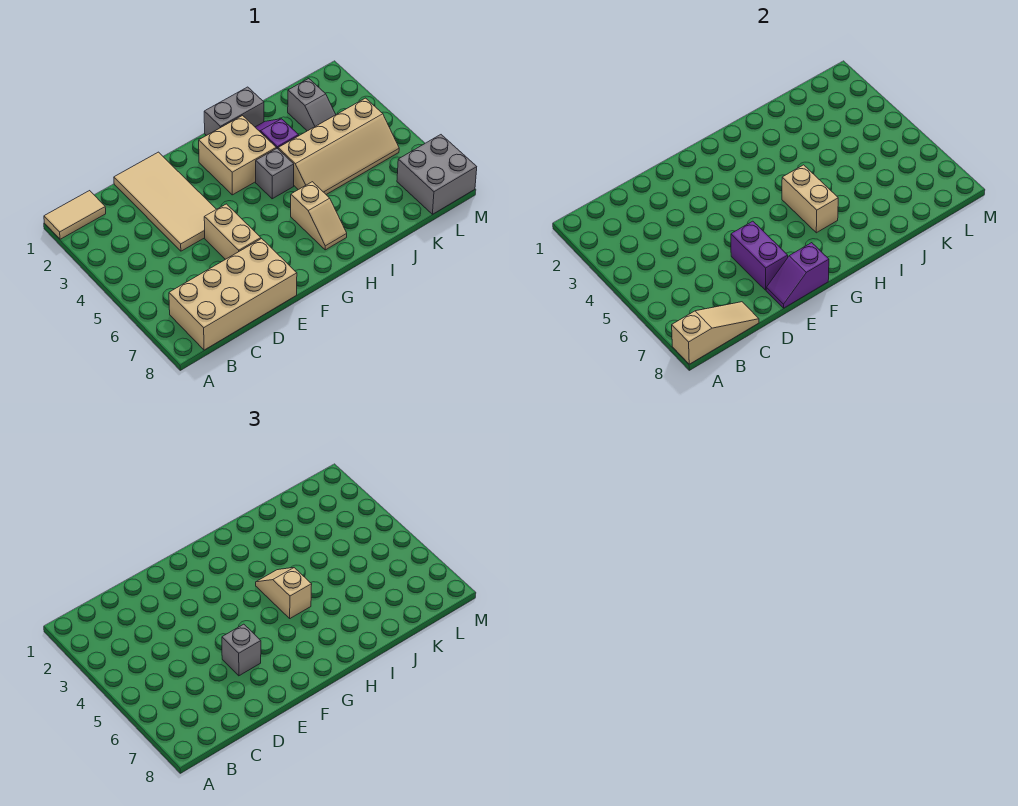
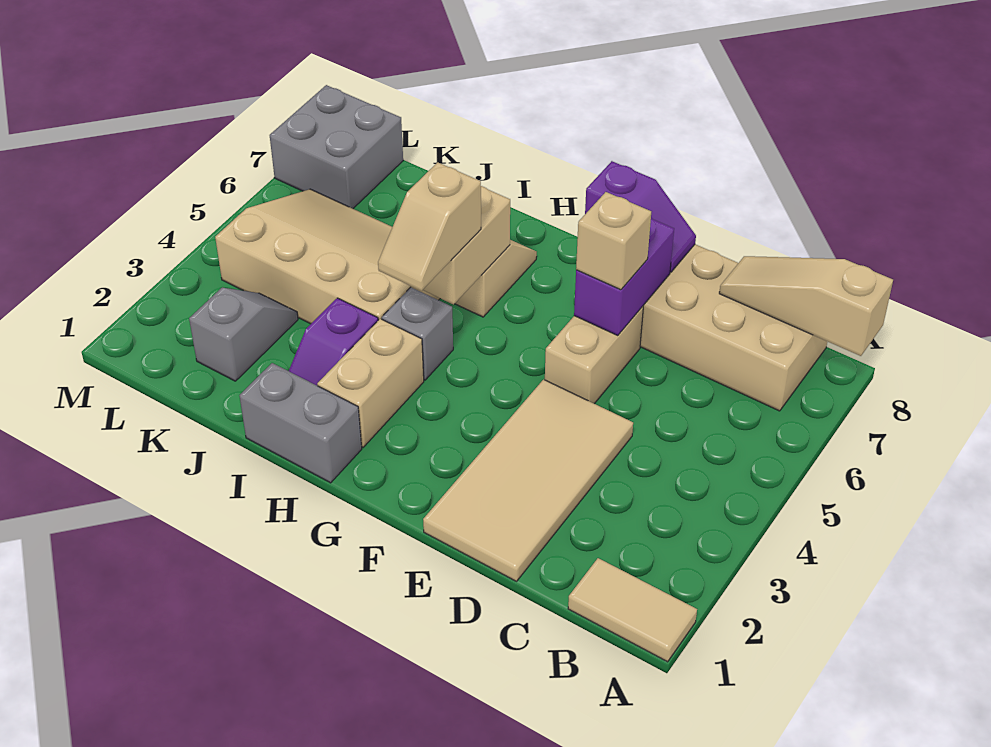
grey 1x1 brick [222,624,261,676] -> tan 1x1 brick [576,192,651,290]
tan 2x2 brick [199,116,276,195] -> tan 1x2 brick [317,319,424,447]
tan 2x4 slope [278,98,399,195] -> tan 3x4 slope [215,189,440,324]

